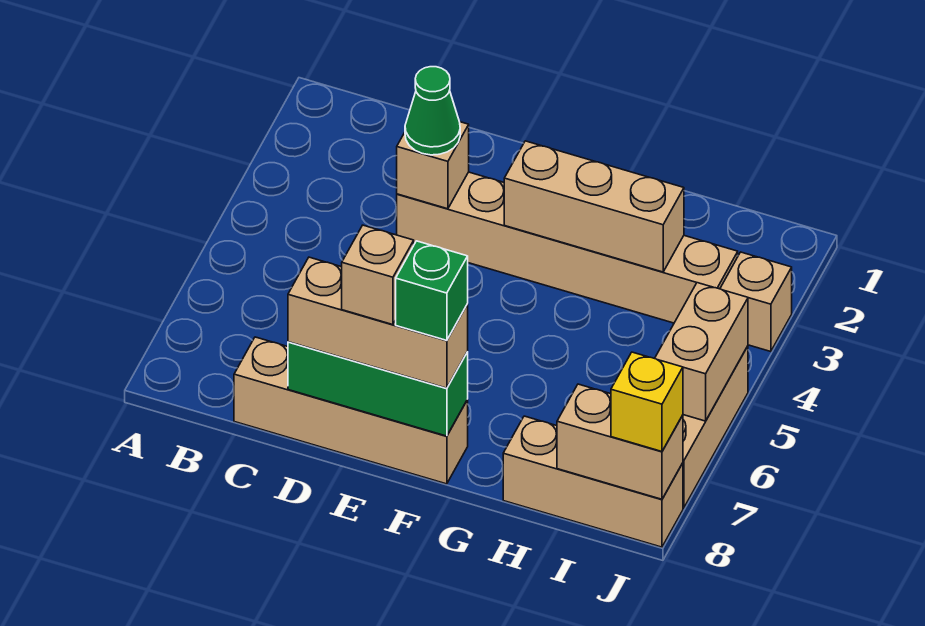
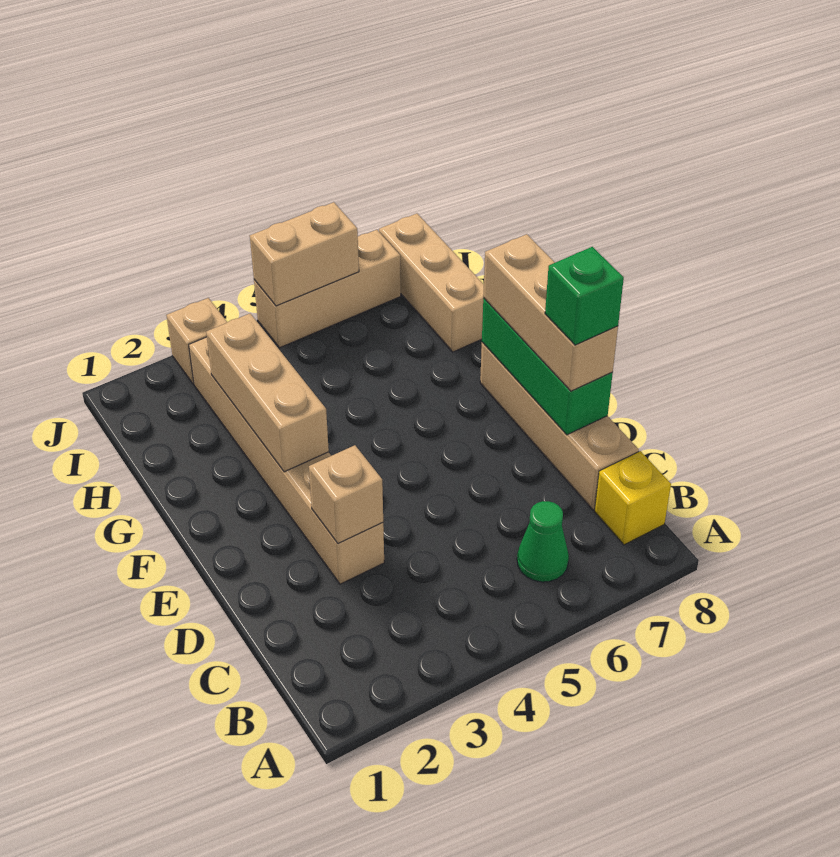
green 1x1 cone [405,67,460,155] -> green 1x1 cone moved to [517,501,569,582]
tan 1x1 brick [342,225,414,325] -> none
green 1x1 brick [396,241,468,340] -> green 1x1 brick moved to [545,247,624,345]
tan 1x2 brick [557,384,683,499] -> none
yellow 1x1 brick [611,352,683,451] -> yellow 1x1 brick moved to [594,451,671,545]

